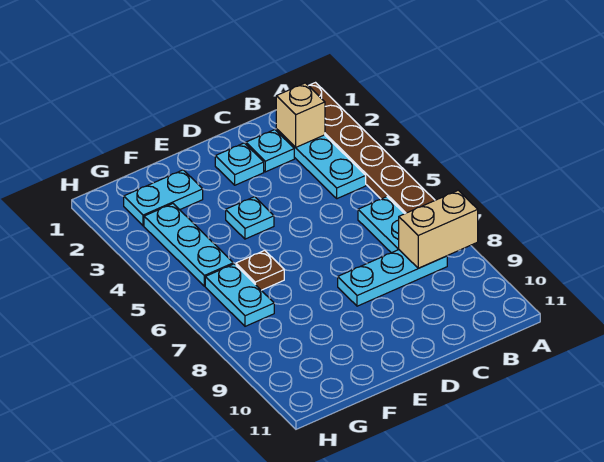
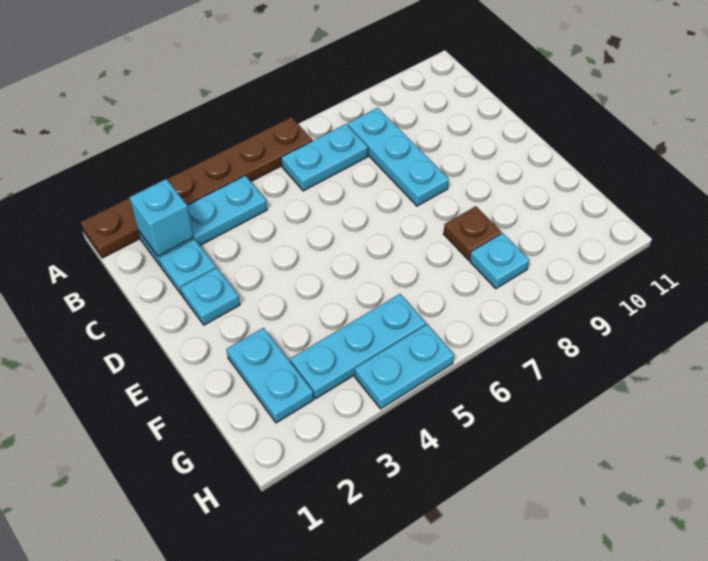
tan 1x2 brick [399,190,478,268] -> none
tan 1x1 brick [276,83,325,147] -> cyan 1x1 brick [129,179,194,256]
cyan 1x1 plate [226,197,274,239] -> cyan 1x1 plate moved to [470,233,529,288]
brown 1x1 plate [236,250,284,290] -> brown 1x1 plate moved to [444,206,501,260]
cyan 1x2 plate [205,264,274,326] -> cyan 1x2 plate moved to [355,324,454,409]

